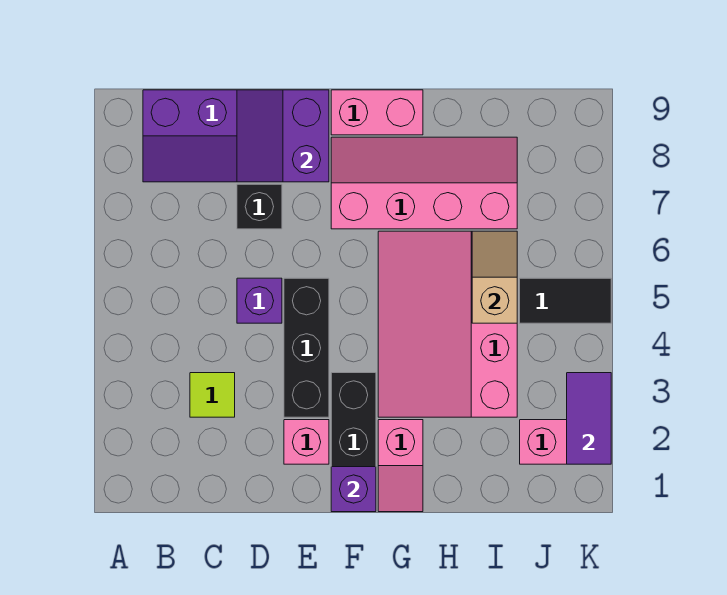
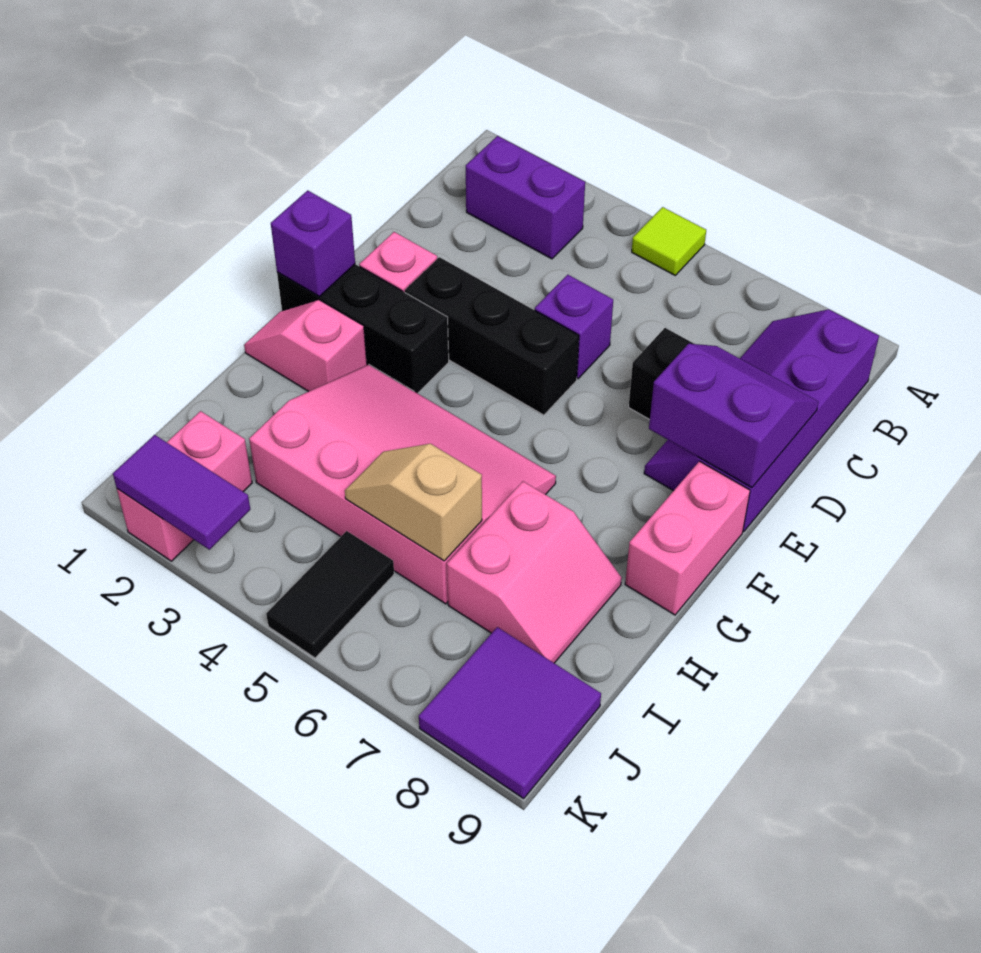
none -> purple 1x2 brick [466,136,585,259]
lime 1x1 tile [190,373,235,417] -> lime 1x1 tile moved to [632,207,706,275]
pink 2x4 slope [331,137,517,229] -> pink 2x2 slope [447,481,622,663]
tan 1x2 slope [472,231,517,323] -> tan 1x2 slope turned to [345,444,482,561]
none -> purple 2x2 tile [419,627,601,798]

